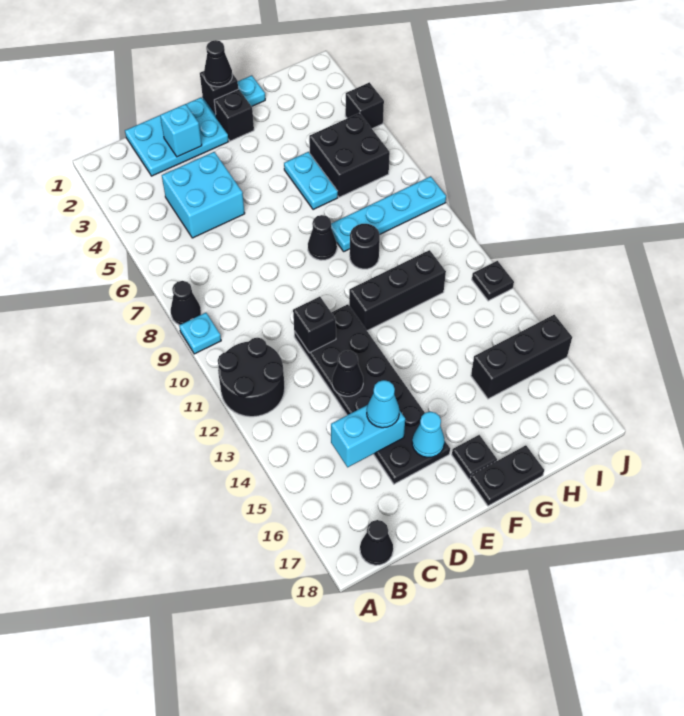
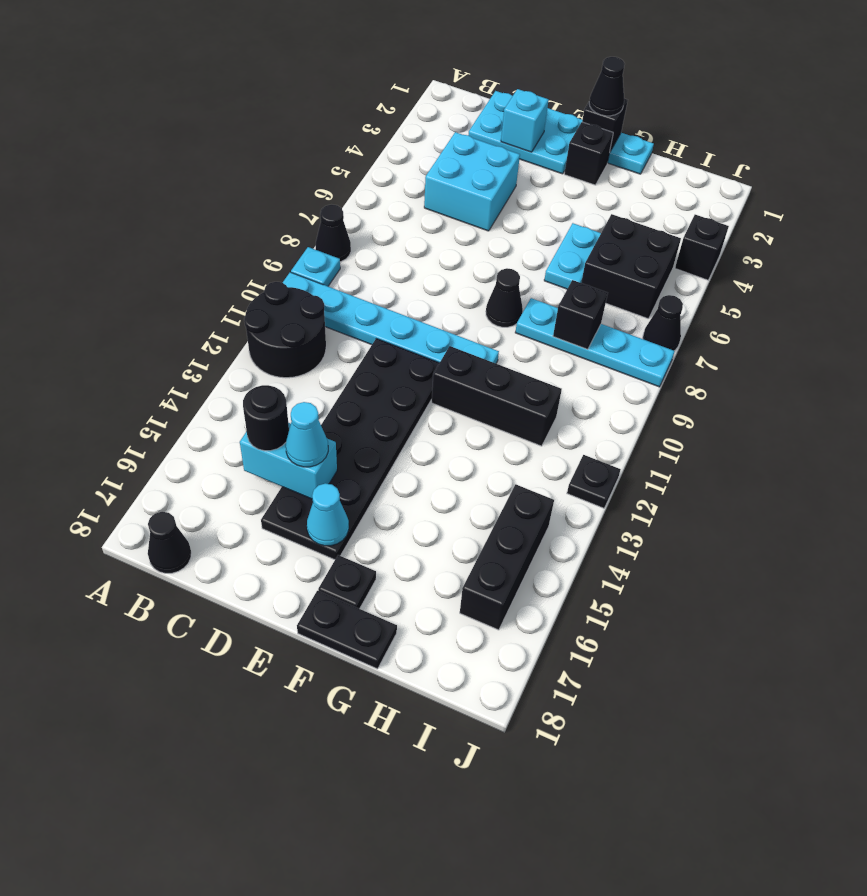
none -> cyan 1x6 plate [283,272,499,363]
black 1x1 brick [293,297,336,353] -> black 1x1 brick moved to [553,280,608,349]
black 1x1 cone [332,351,363,396] -> black 1x1 cone moved to [643,295,683,351]
black 1x1 round brick [350,224,380,269] -> black 1x1 round brick moved to [243,385,289,451]
black 1x3 brick [471,315,572,399] -> black 1x3 brick turned to [460,484,554,630]

